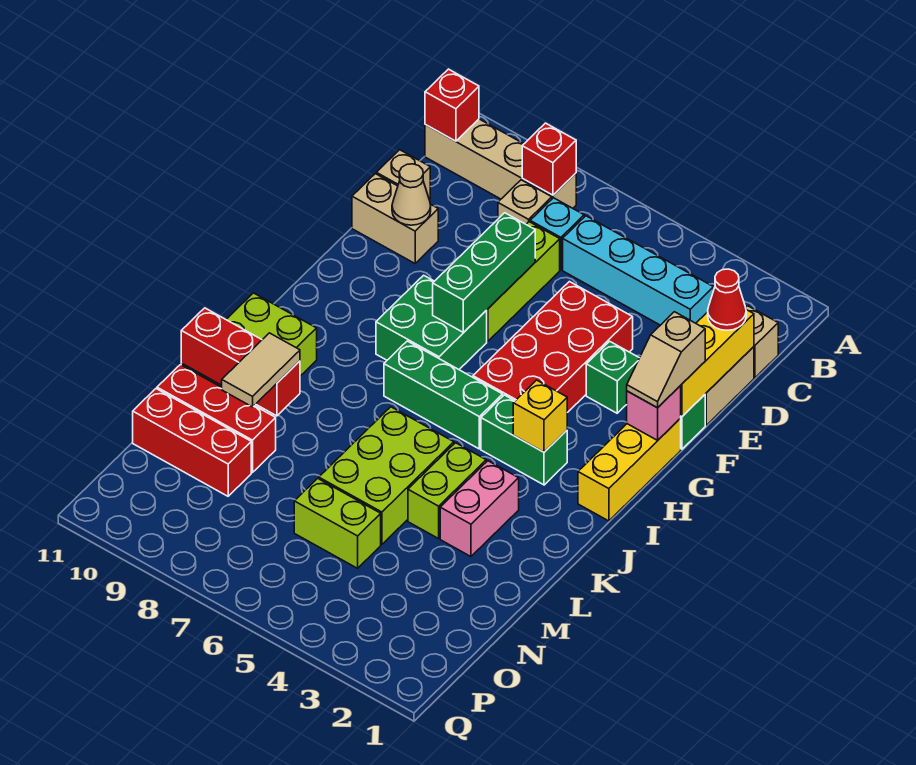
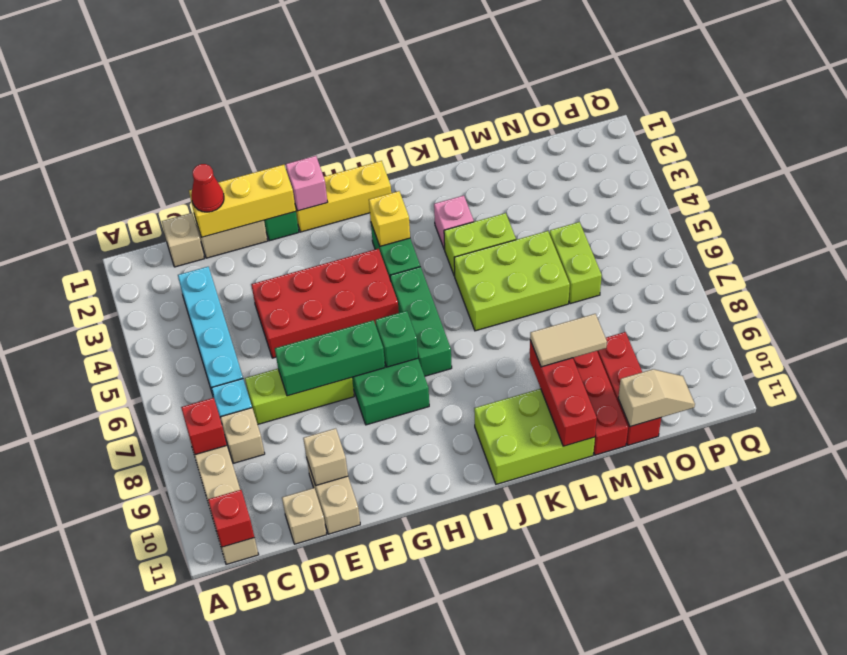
tan 1x1 cone [392,164,431,225] -> tan 1x1 brick [303,428,348,485]
tan 1x2 slope [627,312,705,408] -> tan 1x2 slope moved to [618,369,695,427]
green 1x1 brick [586,341,639,413] -> green 1x1 brick moved to [375,311,418,367]
pink 1x2 brick [440,461,519,557] -> pink 1x1 brick [434,196,474,249]

